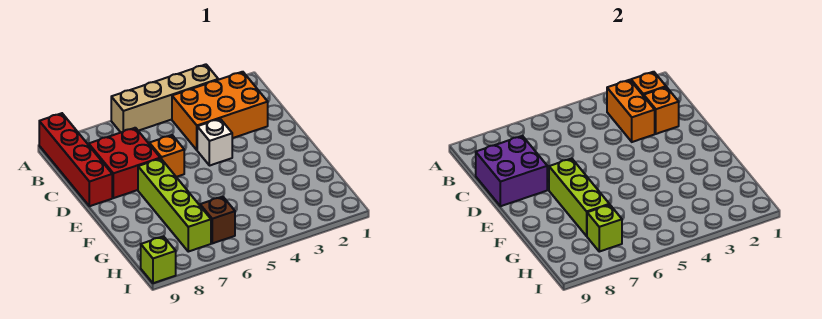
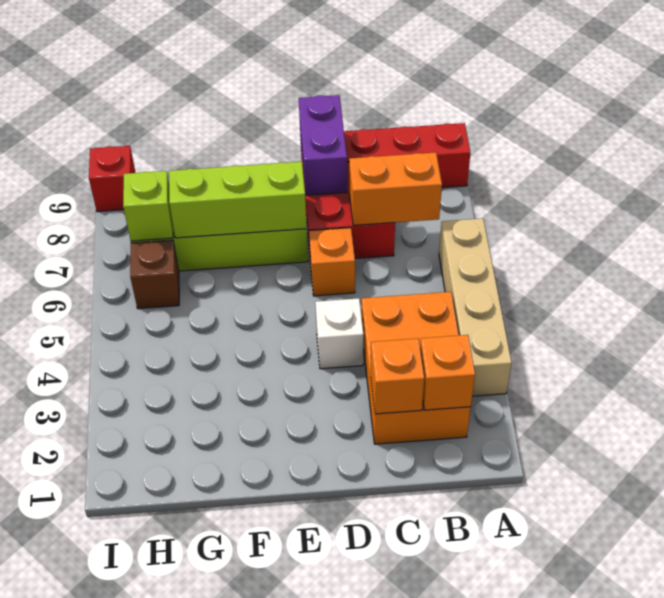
orange 1x2 brick [607,80,655,142] -> orange 1x2 brick moved to [349,152,442,225]
purple 2x2 brick [476,136,547,206] -> purple 1x2 brick [299,95,347,195]
lime 1x1 brick [141,236,176,283] -> red 1x1 brick [89,146,136,212]

